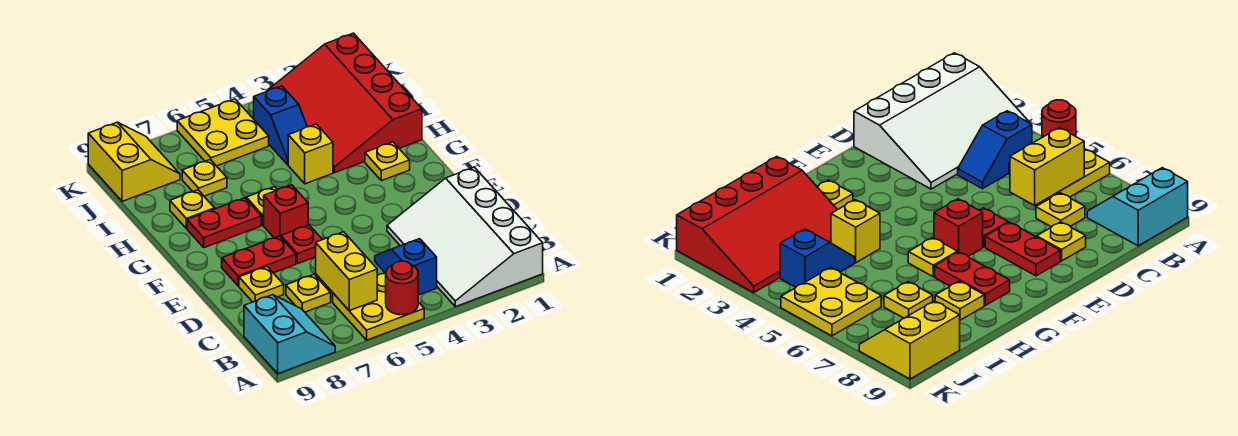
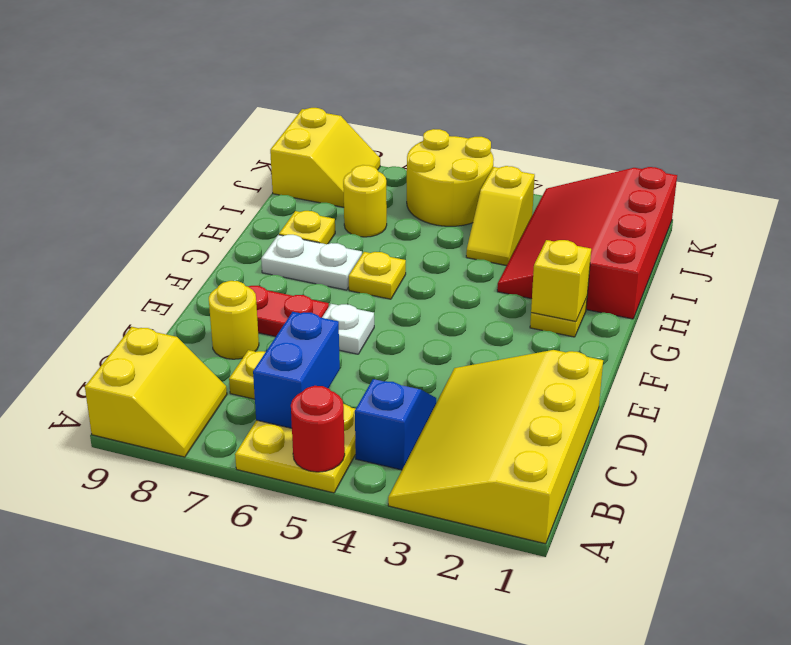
white 3x4 slope [387,167,543,307] -> yellow 3x4 slope [388,350,603,544]
cyan 2x2 slope [244,295,335,374] -> yellow 2x2 slope [85,327,227,457]
yellow 1x2 brick [316,232,377,311] -> blue 1x2 brick [253,312,340,428]
yellow 1x1 plate [239,267,284,302] -> yellow 1x1 round brick [209,281,259,359]
red 1x1 plate [281,225,322,264] -> white 1x1 plate [322,304,374,354]
red 1x1 brick [264,185,308,238] -> none
red 1x2 plate [187,198,261,248] -> white 1x2 plate [261,235,362,290]
yellow 1x1 brick [288,124,333,184] -> yellow 1x1 brick moved to [531,240,591,321]
blue 1x2 slope [254,86,307,165] -> yellow 1x2 slope [466,166,535,266]
yellow 1x1 plate [182,160,227,196] -> yellow 1x1 round brick [343,165,387,237]
yellow 2x2 plate [177,99,269,166] -> yellow 2x2 round brick [407,129,494,226]

